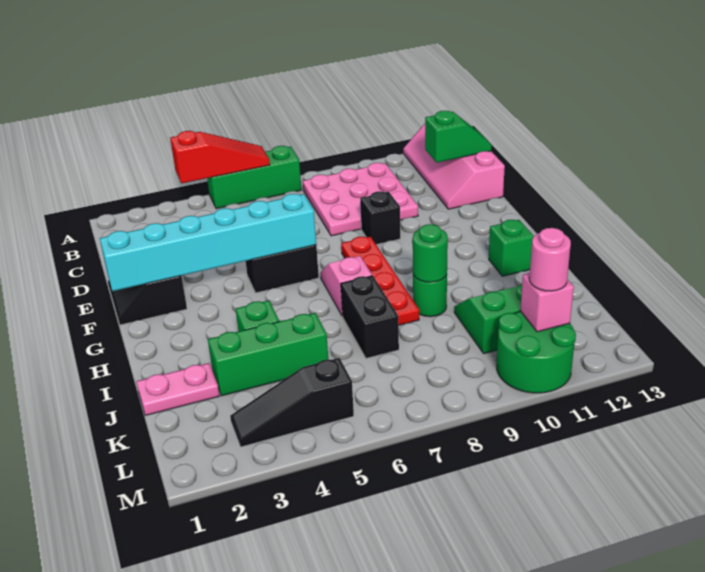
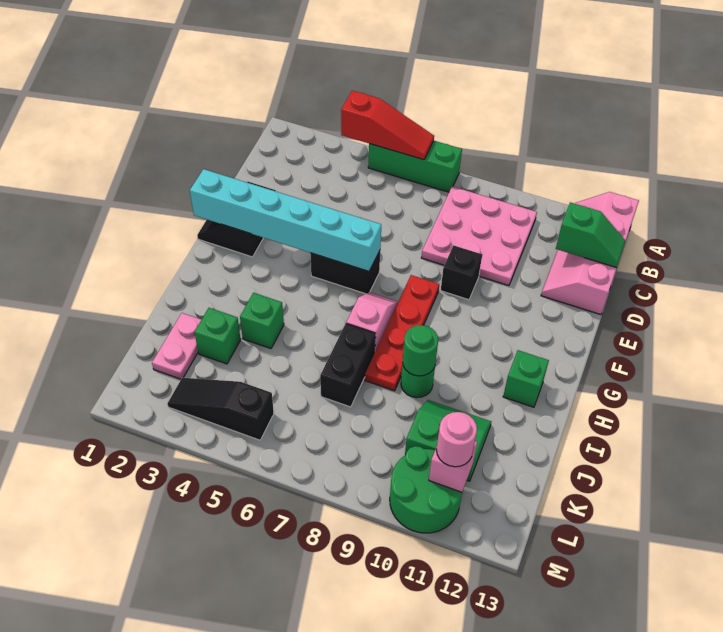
pink 1x2 plate [136,363,219,415] -> pink 1x2 plate turned to [152,313,201,379]
green 1x3 brick [208,313,328,396] -> green 1x1 brick [194,308,241,364]

